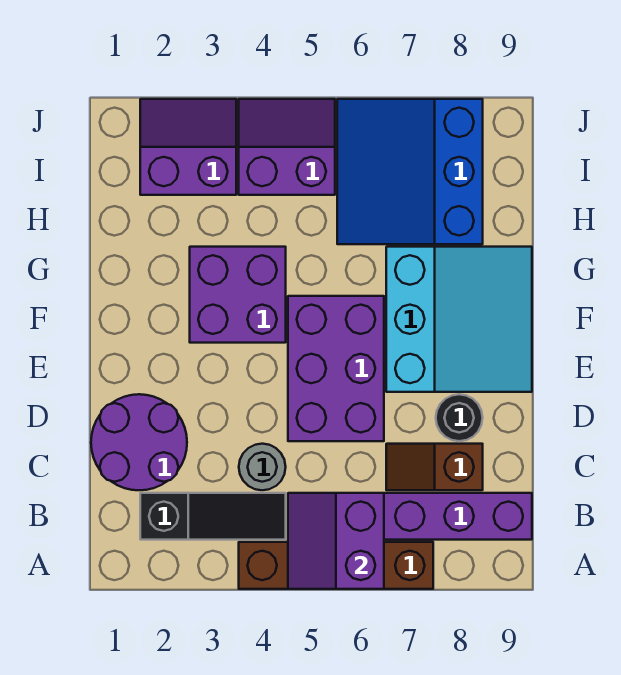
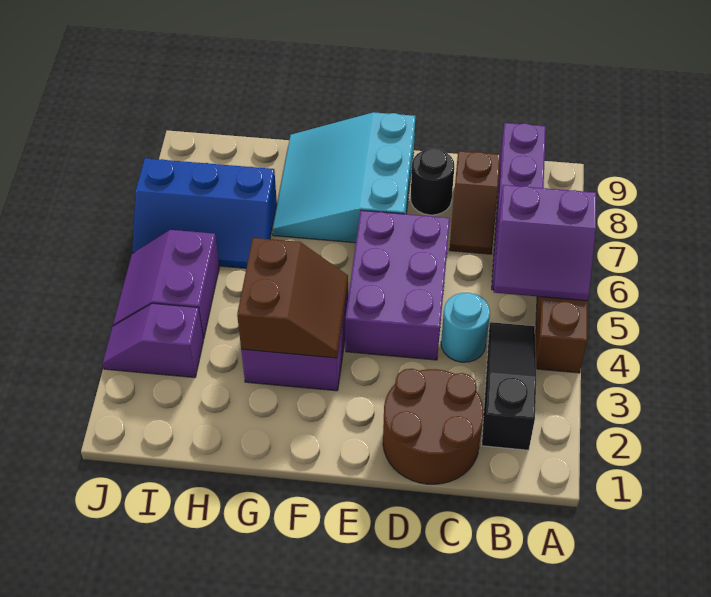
purple 2x2 round brick [91,394,187,490] -> brown 2x2 round brick [383,369,484,484]
grey 1x1 round brick [239,444,286,490] -> cyan 1x1 round brick [441,293,490,362]
purple 2x3 brick [288,296,384,441] -> purple 2x3 brick turned to [345,210,450,360]
cyan 3x3 slope [386,247,532,392] -> cyan 3x3 slope turned to [272,112,415,243]
none -> brown 2x2 slope [237,238,348,358]
blue 3x3 slope [337,99,483,244] -> blue 2x3 slope [132,158,277,268]
purple 2x2 slope [140,99,236,195] -> purple 1x2 slope [103,303,204,378]

